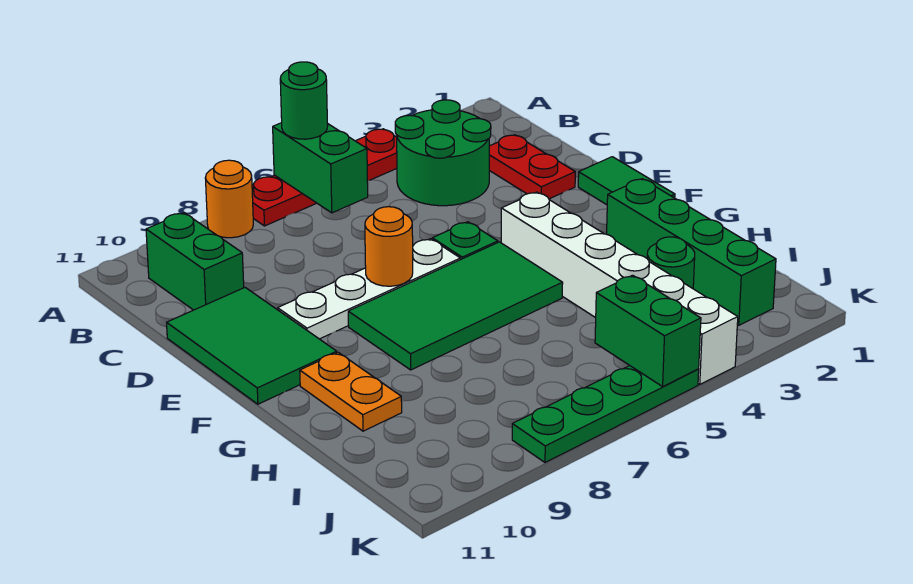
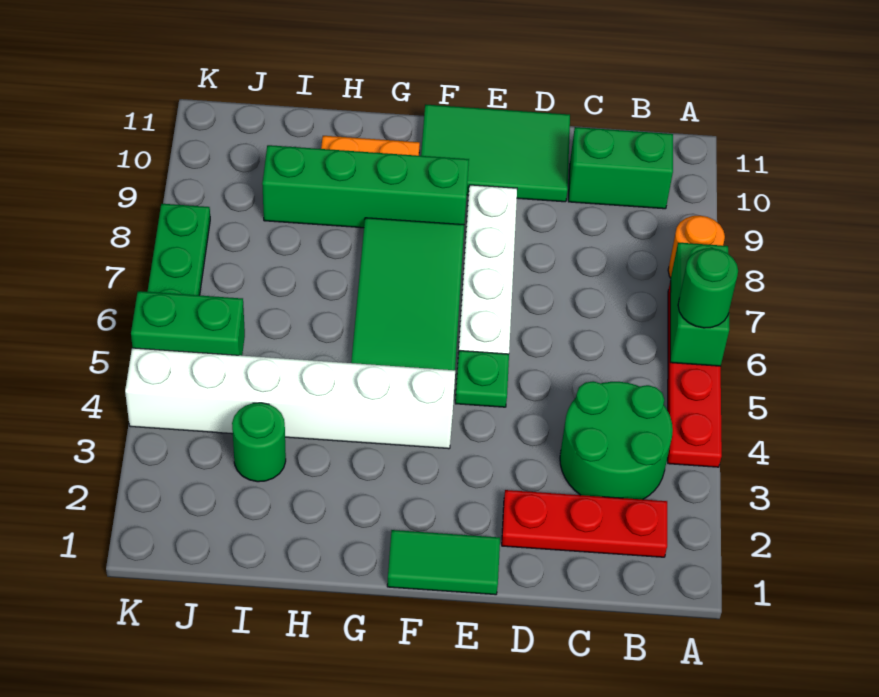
green 1x2 brick [273,123,368,213] -> green 1x2 brick turned to [670,242,729,366]
red 1x2 plate [489,135,575,199] -> red 1x3 plate [502,490,667,557]
orange 1x1 round brick [365,207,413,286] -> none
green 1x4 brick [607,179,776,325] -> green 1x4 brick moved to [262,145,469,228]

